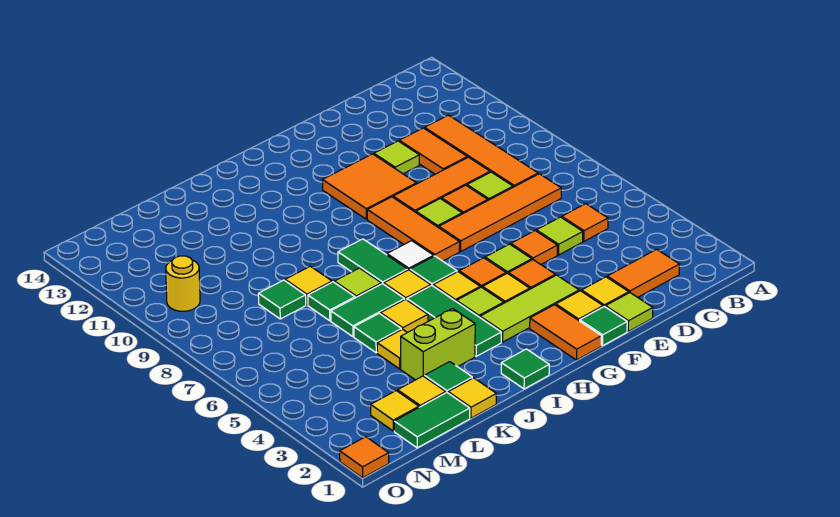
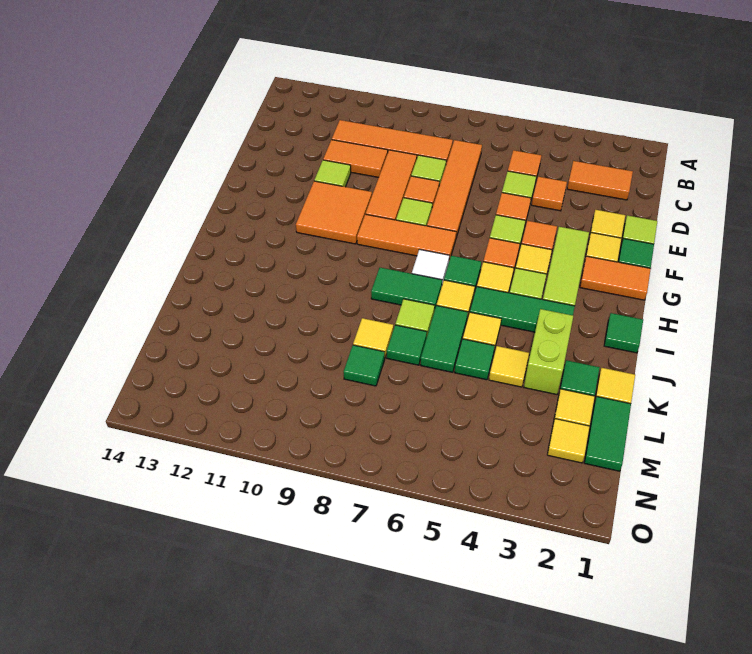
orange 1x2 tile [607,249,680,297] -> orange 1x2 tile turned to [567,161,633,200]
yellow 1x1 round brick [166,256,200,311] -> none
orange 1x1 tile [340,437,389,478] -> orange 1x1 tile moved to [532,177,567,211]

